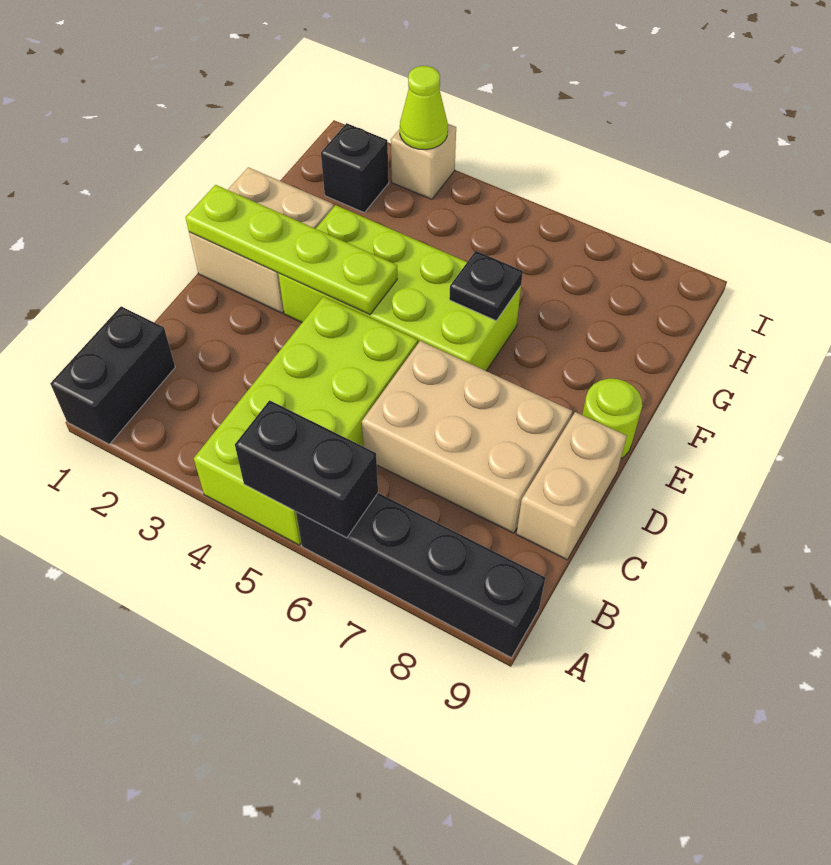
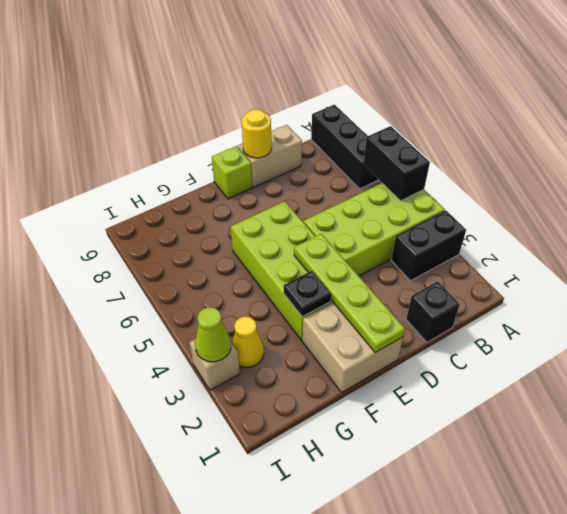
black 1x2 brick [50,306,175,444] -> black 1x2 brick moved to [391,210,466,281]
black 1x4 brick [296,493,545,658] -> black 1x3 brick [311,105,379,189]
tan 2x3 brick [362,341,572,533] -> none
none -> yellow 1x1 round brick [242,109,272,158]
lime 1x1 round brick [582,379,642,458] -> lime 1x1 brick [212,146,252,199]
black 1x1 plate [449,251,523,321] -> black 1x1 plate moved to [284,271,331,317]
black 1x1 brick [321,123,389,212] -> black 1x1 brick moved to [406,281,460,342]
none -> yellow 1x1 cone [232,316,264,367]

